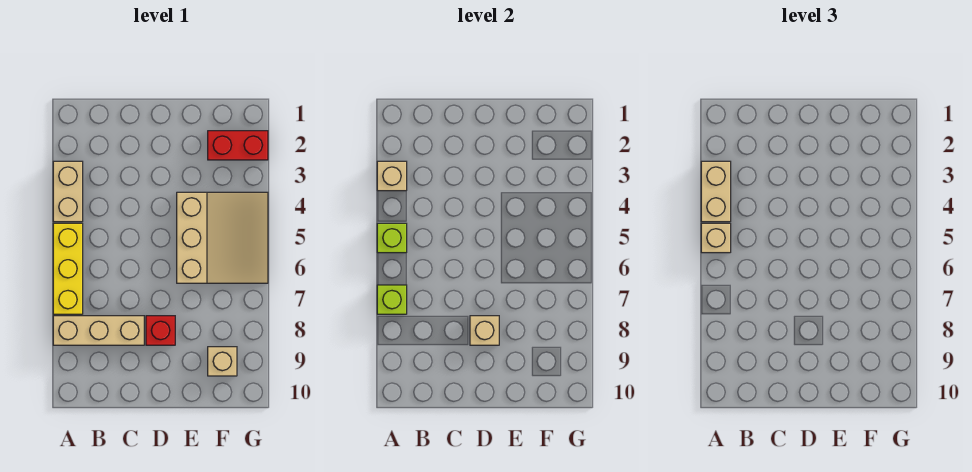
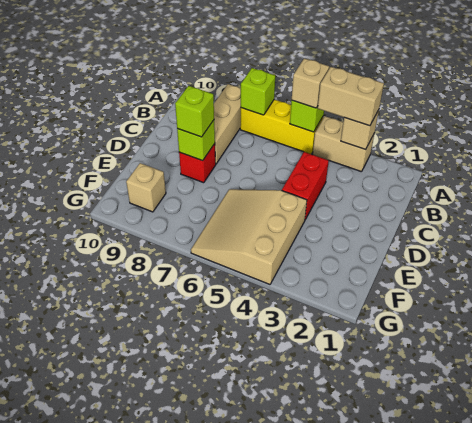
tan 1x1 brick [470,316,499,345] -> lime 1x1 brick [177,120,215,161]
none -> lime 1x1 brick [175,86,214,137]
tan 3x3 slope [177,192,268,283] -> tan 3x3 slope turned to [191,189,307,284]
red 1x2 brick [208,131,268,160] -> red 1x2 brick moved to [282,152,329,219]

